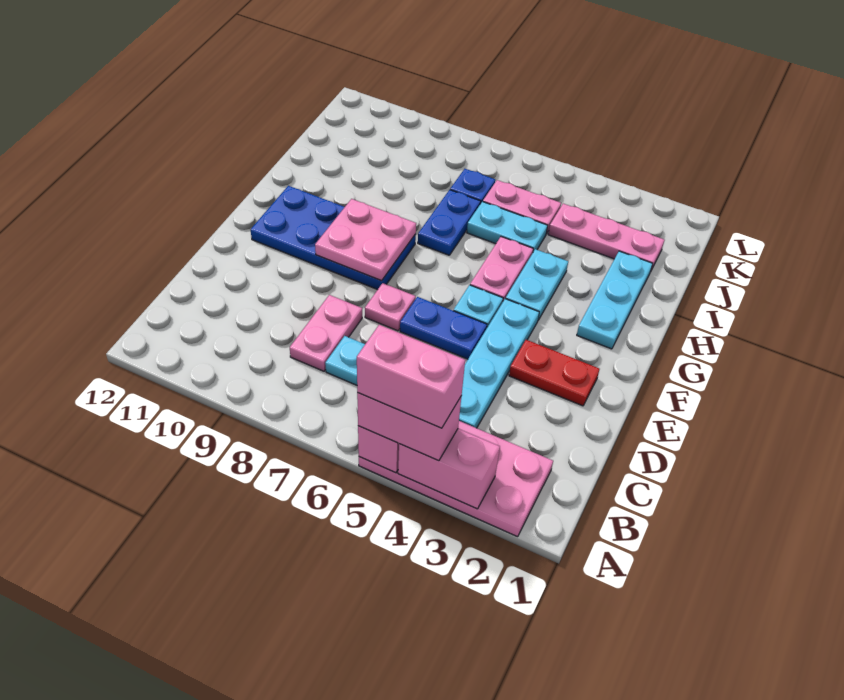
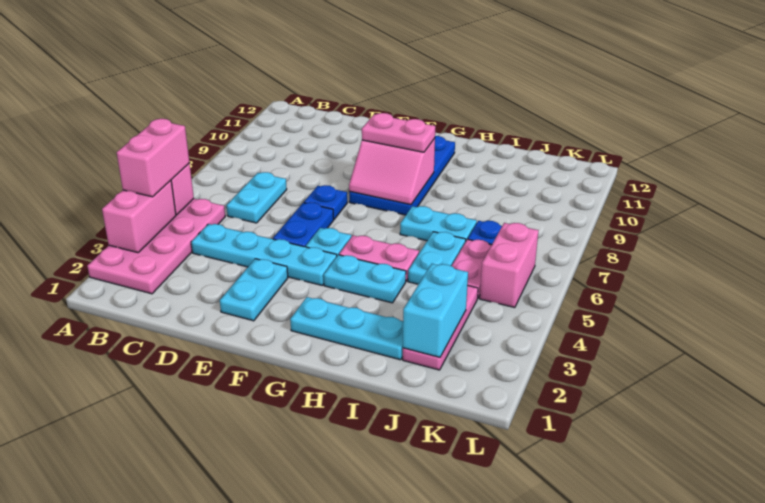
pink 1x2 brick [357,325,465,428] -> pink 1x2 brick moved to [480,223,539,308]
pink 1x2 plate [290,295,362,371] -> pink 1x2 plate moved to [362,113,435,152]
red 1x2 plate [509,340,599,406] -> cyan 1x2 plate [220,259,288,321]
pink 1x1 plate [365,283,416,331] -> blue 1x1 plate [304,185,347,219]
pink 2x2 plate [315,199,416,281] -> pink 2x2 slope [349,138,435,205]
blue 1x2 plate [418,190,481,255] -> cyan 1x2 plate [400,206,477,242]
none -> cyan 1x2 brick [403,264,468,357]

